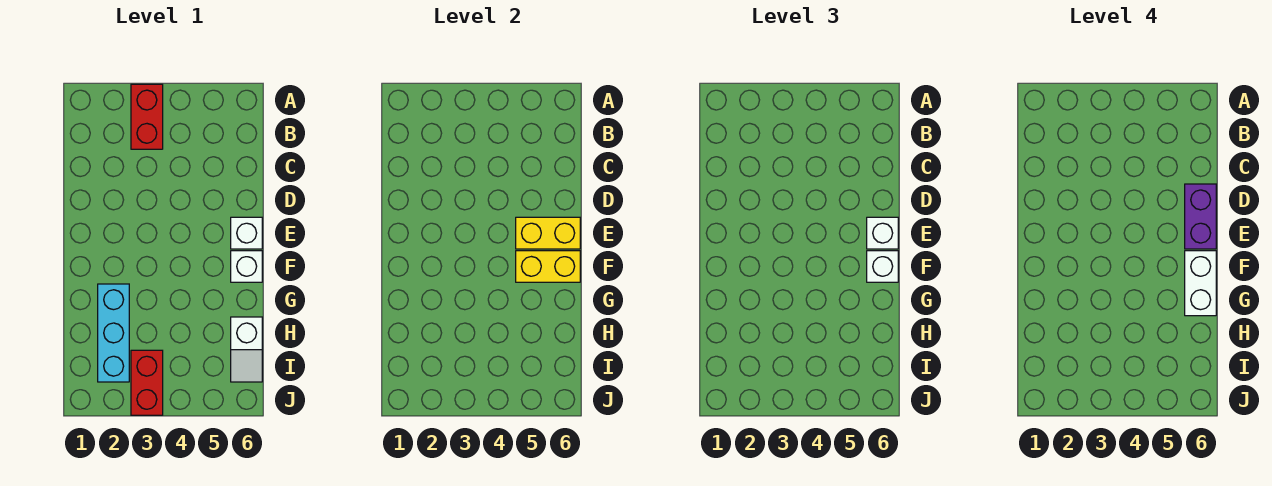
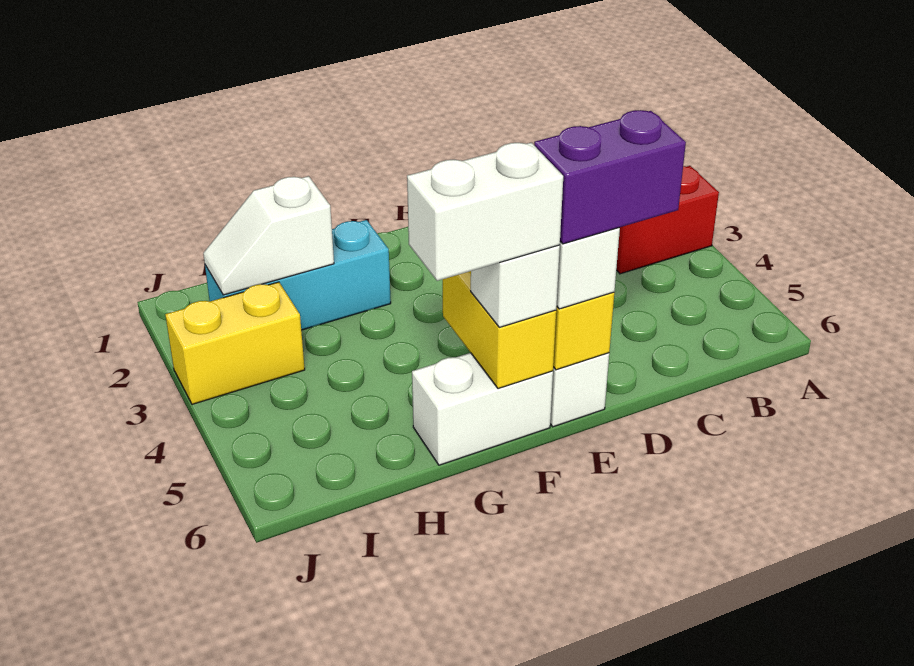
white 1x1 brick [231,251,262,282] -> white 1x2 brick [412,353,553,465]
white 1x2 slope [231,317,262,382] -> white 1x2 slope moved to [203,176,334,295]
red 1x2 brick [131,350,163,415] -> yellow 1x2 brick [165,282,305,404]

